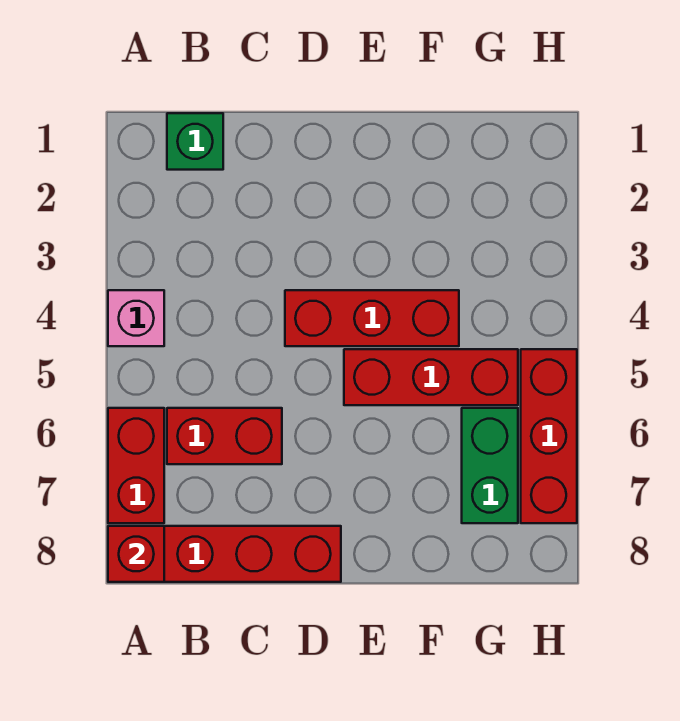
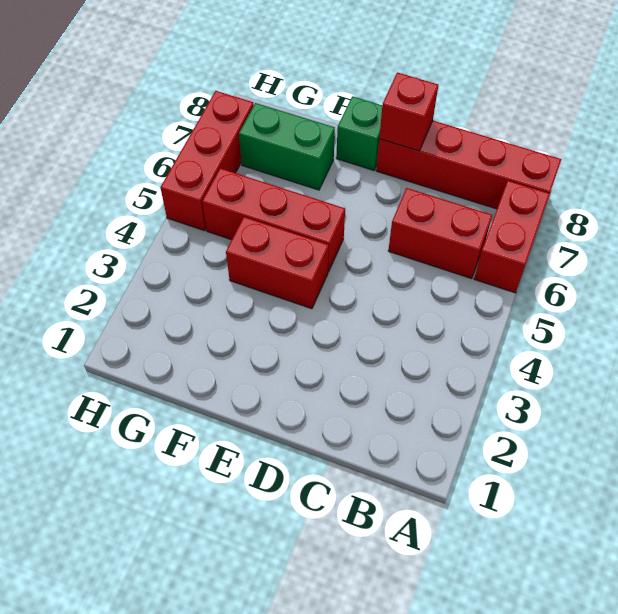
pink 1x1 brick [108,290,164,346] -> none
red 1x1 brick [108,526,164,582] -> red 1x1 brick moved to [379,72,438,151]
green 1x1 brick [167,113,223,170] -> green 1x1 brick moved to [336,96,382,170]
red 1x3 brick [285,290,459,346] -> red 1x2 brick [226,217,329,309]
green 1x2 brick [462,408,518,523] -> green 1x2 brick turned to [239,103,335,190]

